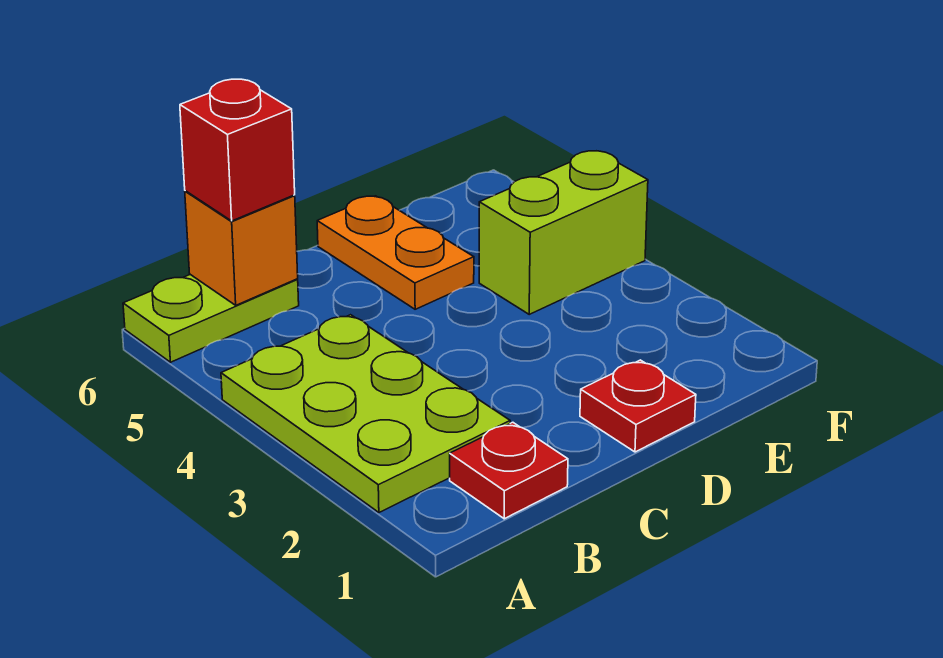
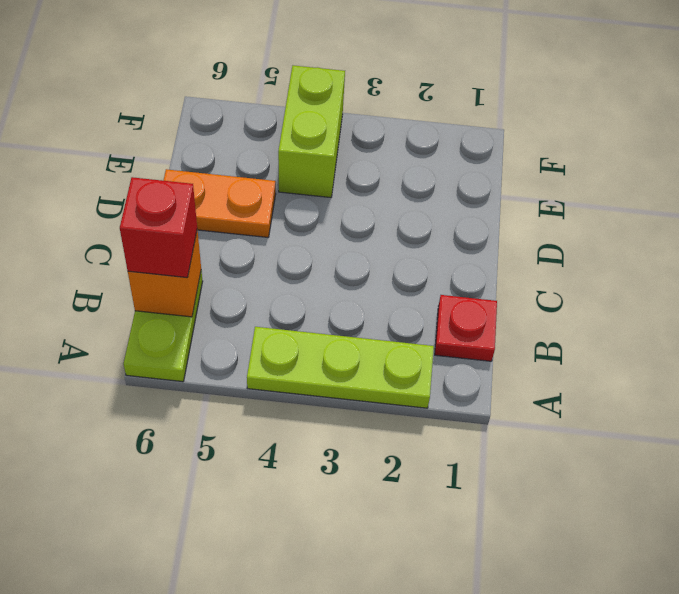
lime 2x3 plate [221,315,510,512] -> lime 1x3 plate [247,327,434,408]
red 1x1 plate [580,360,696,452] -> none

